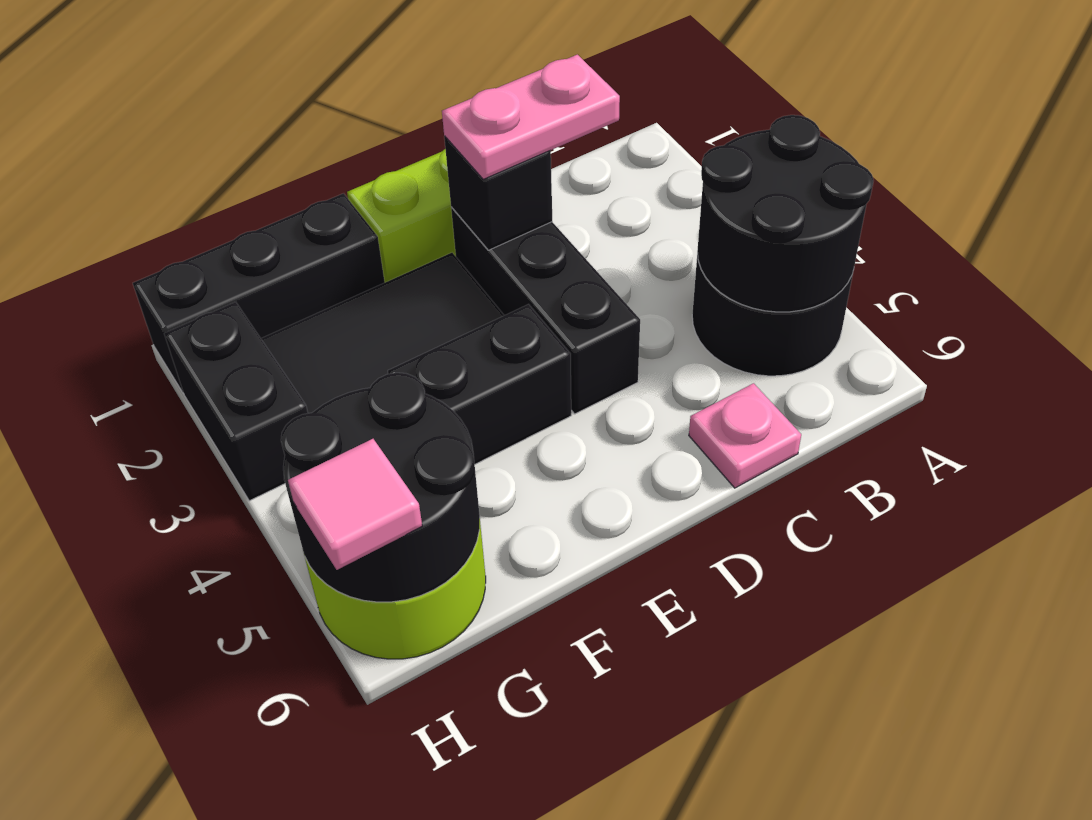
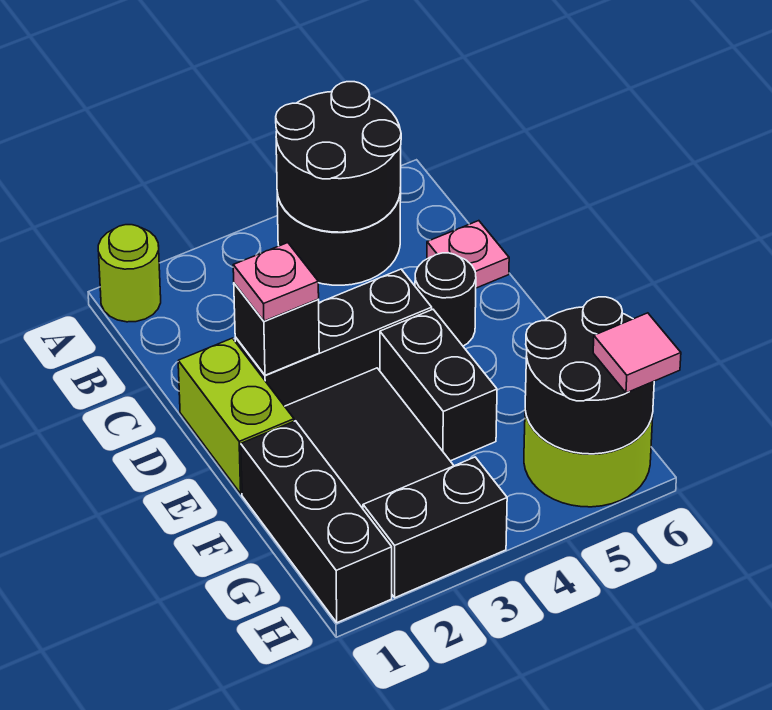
none -> lime 1x1 round brick [98,225,161,322]
pink 1x2 plate [442,55,620,179] -> pink 1x1 plate [233,243,319,321]
none -> black 1x1 round brick [415,253,476,346]

